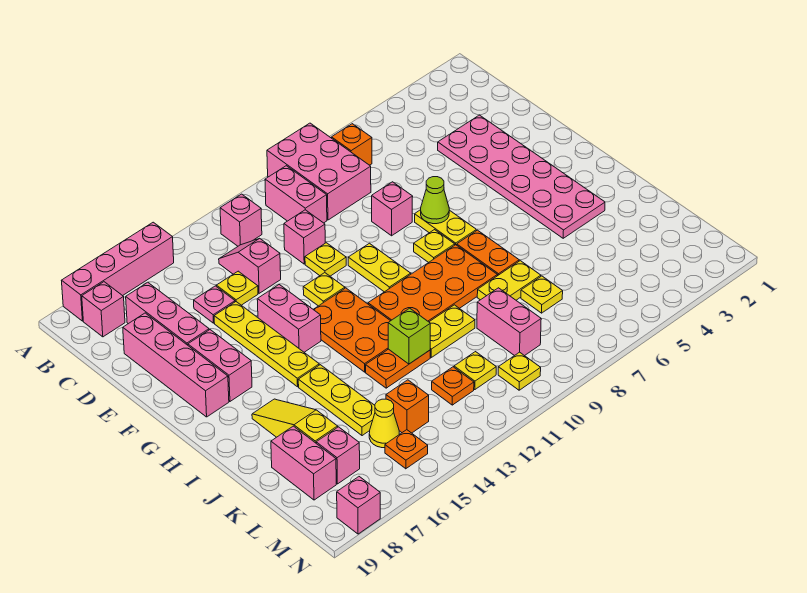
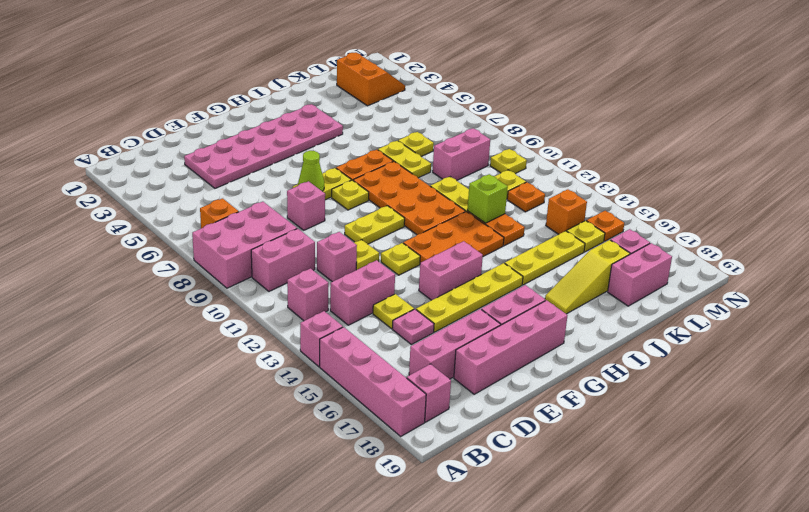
pink 1x2 slope [219,238,281,293] -> pink 1x2 brick [330,260,395,325]
none -> orange 2x2 slope [337,53,405,106]
yellow 1x1 cone [369,399,399,448] -> yellow 1x1 plate [567,221,605,252]
pink 1x1 brick [337,477,380,534] -> pink 1x1 brick moved to [300,311,343,367]

